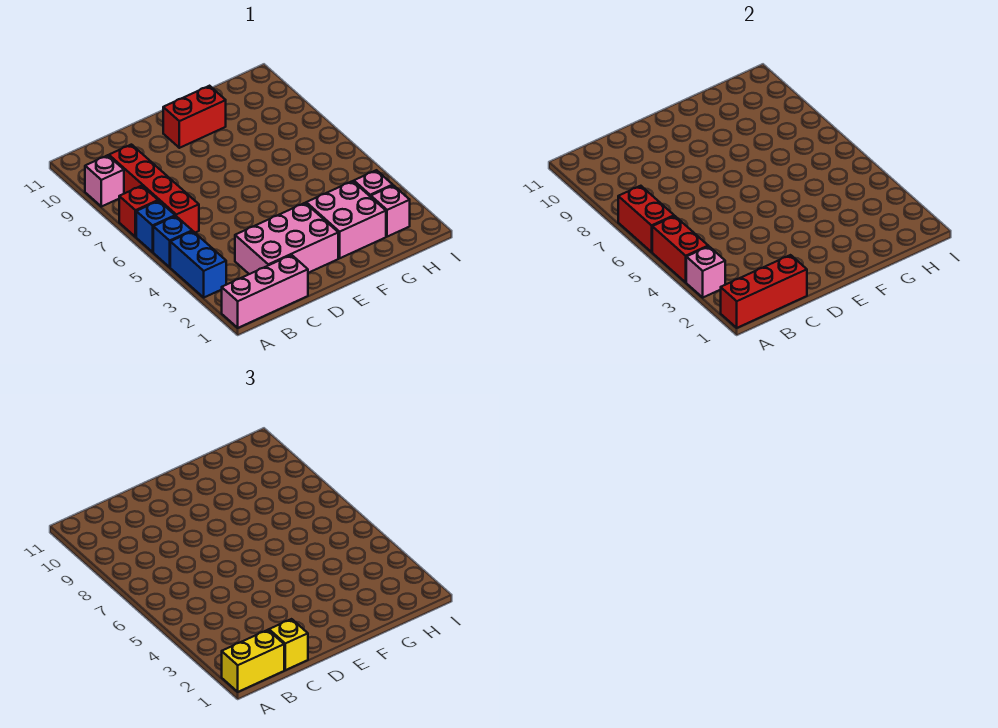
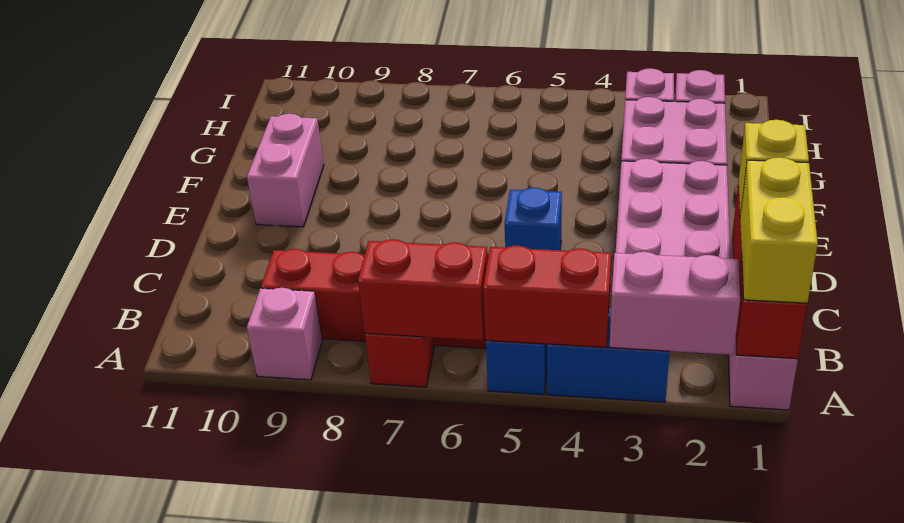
pink 1x1 brick [686,246,725,297] -> pink 1x2 brick [610,252,740,355]
blue 1x1 brick [136,201,175,252] -> blue 1x1 brick moved to [505,188,562,250]
red 1x2 brick [163,86,226,148] -> pink 1x2 brick [247,114,324,227]

